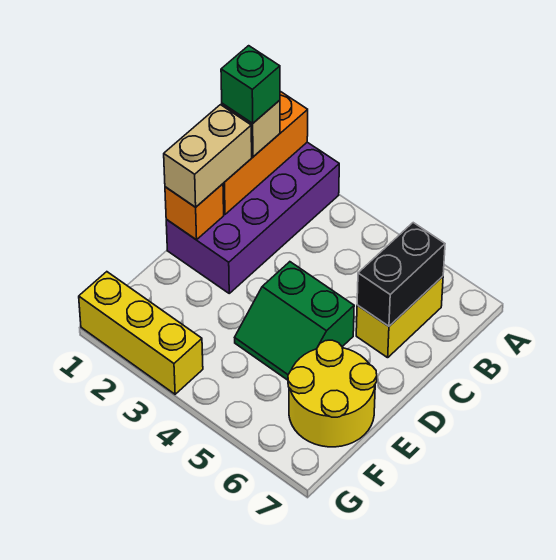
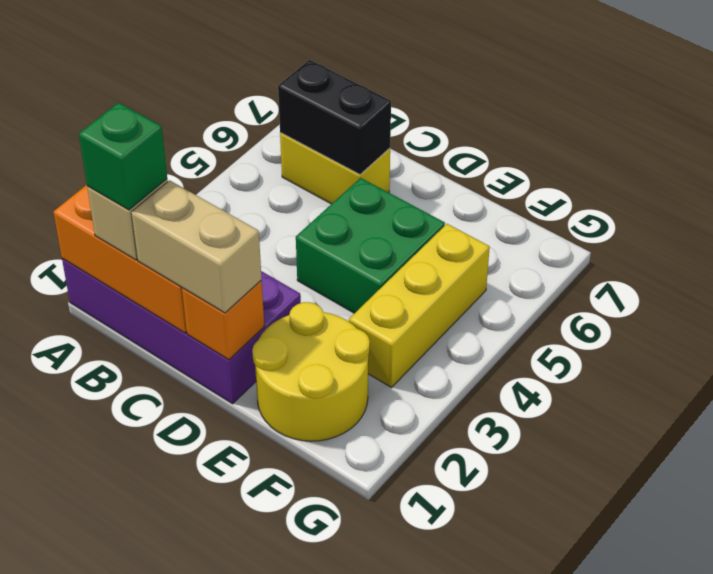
green 2x2 slope [235,262,354,380] -> green 2x2 brick [296,178,445,313]
yellow 2x2 round brick [288,340,377,447] -> yellow 2x2 round brick moved to [252,302,370,441]
yellow 1x3 brick [79,272,203,394] -> yellow 1x3 brick moved to [349,224,490,387]

